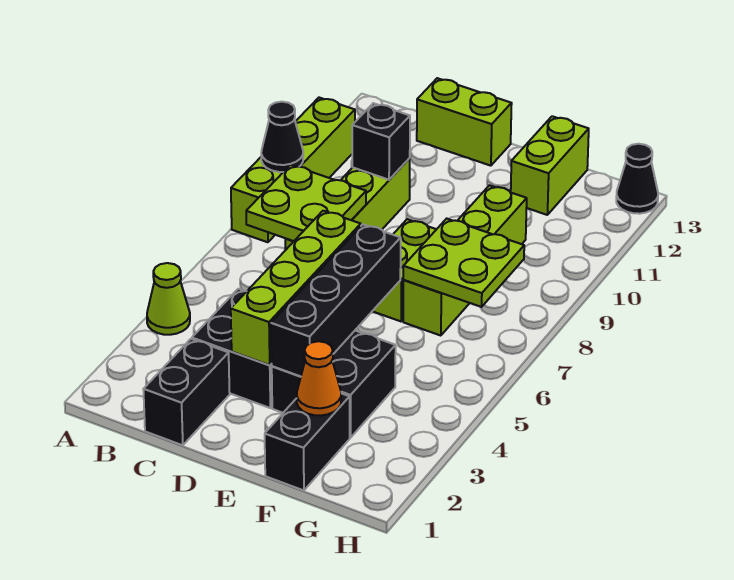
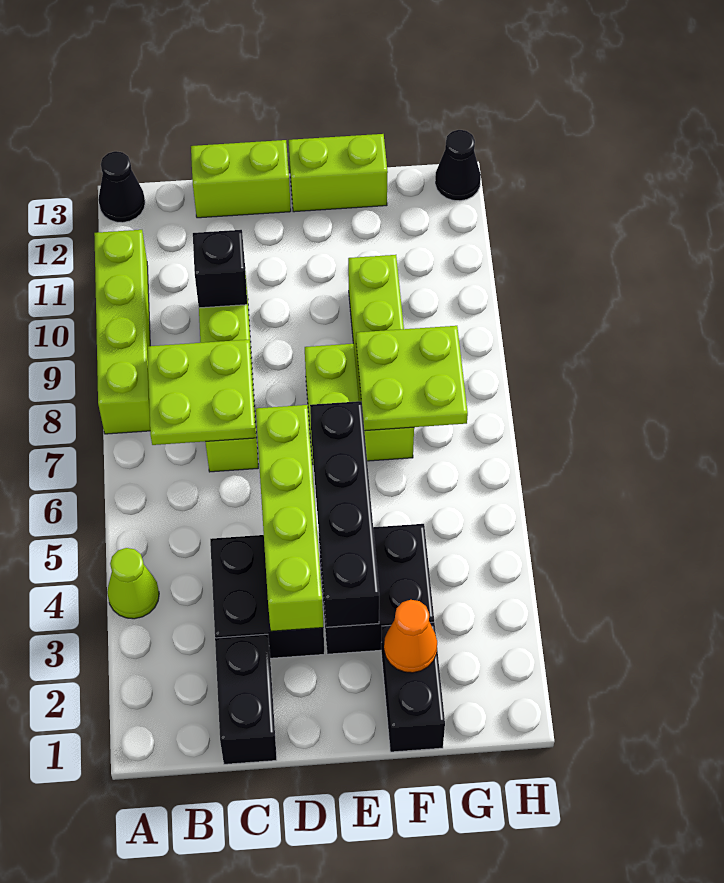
black 1x1 cone [261,102,303,172] -> black 1x1 cone moved to [98,151,145,223]
lime 1x2 brick [511,116,589,215] -> lime 1x2 brick turned to [289,134,388,212]

